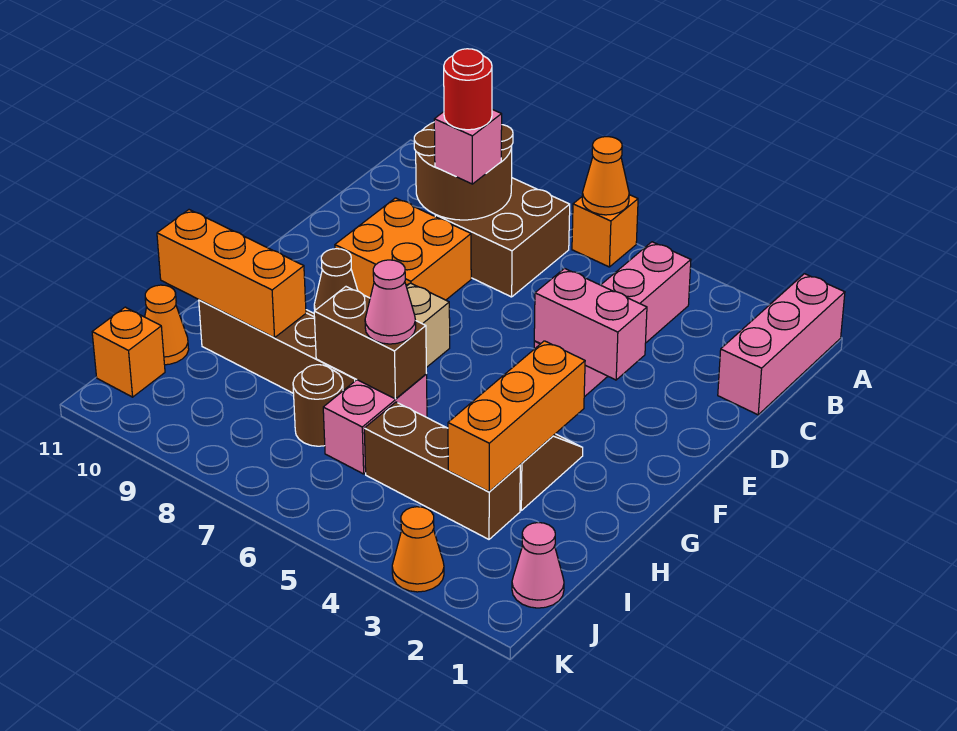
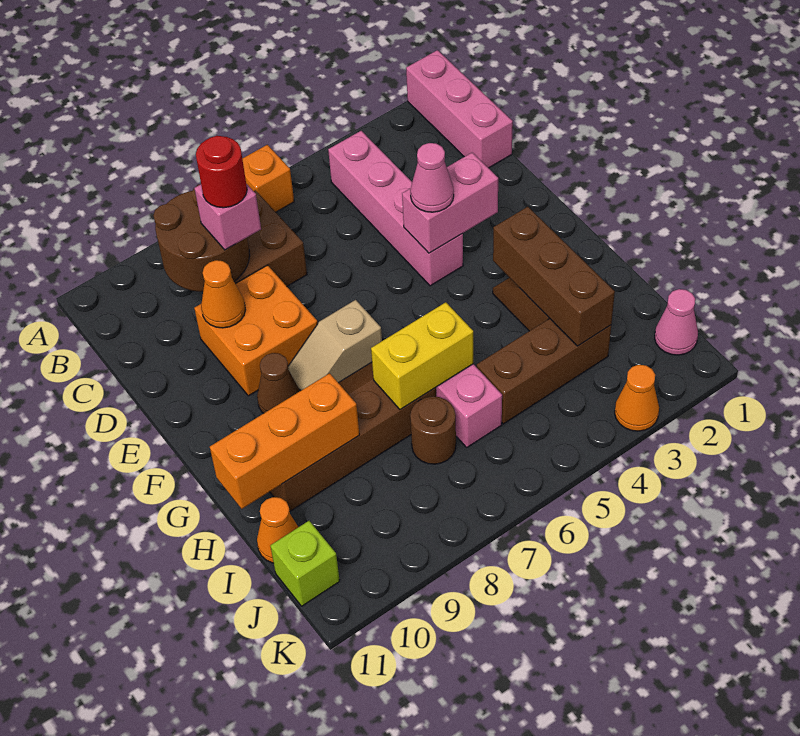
orange 1x1 cone [582,137,629,215] -> orange 1x1 cone moved to [201,260,245,328]
orange 1x3 brick [448,341,585,492] -> brown 1x3 brick [493,207,615,346]
brown 1x2 brick [314,287,426,399] -> yellow 1x2 brick [371,302,473,410]
pink 1x1 cone [365,260,416,344] -> pink 1x1 cone moved to [410,143,454,212]
orange 1x1 brick [92,307,165,397] -> lime 1x1 brick [270,521,340,606]

